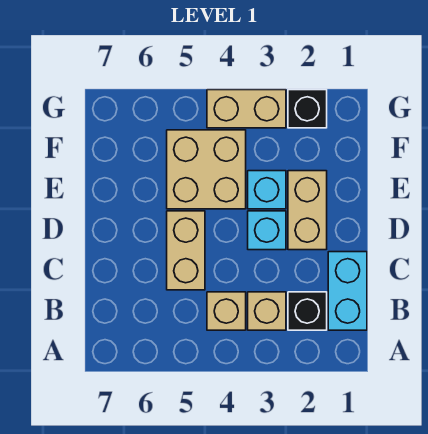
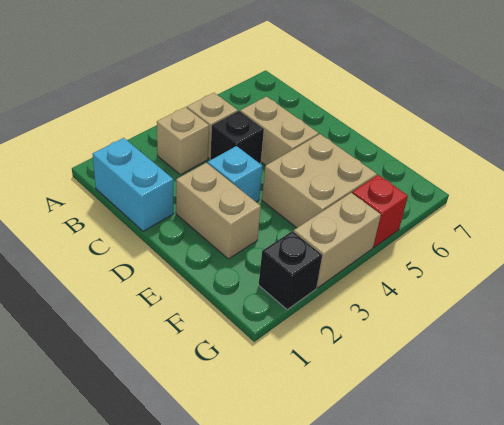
black 1x1 brick [288,292,327,330] -> black 1x1 brick moved to [210,111,264,163]
cyan 1x1 brick [248,171,286,209] -> none
none -> red 1x1 brick [352,175,408,247]

